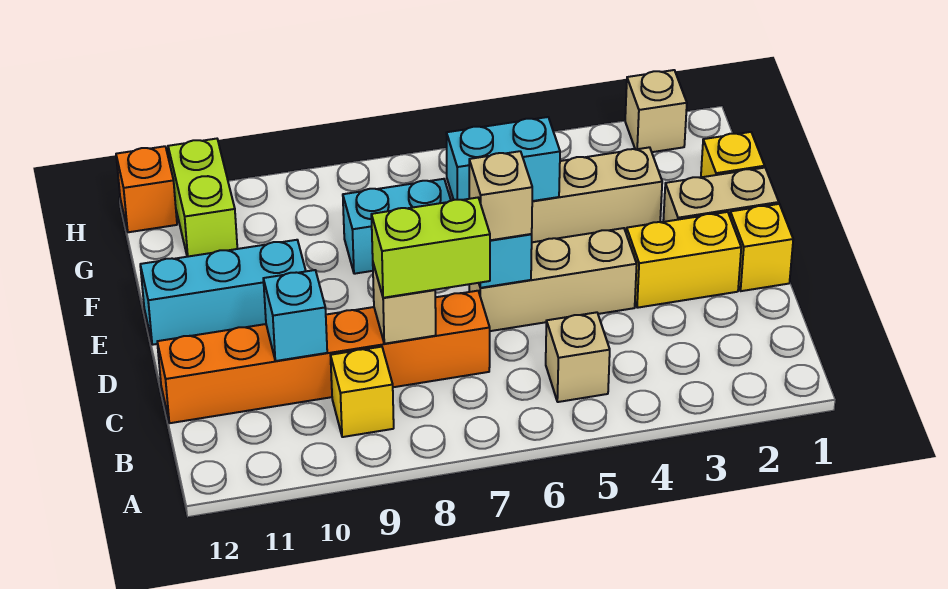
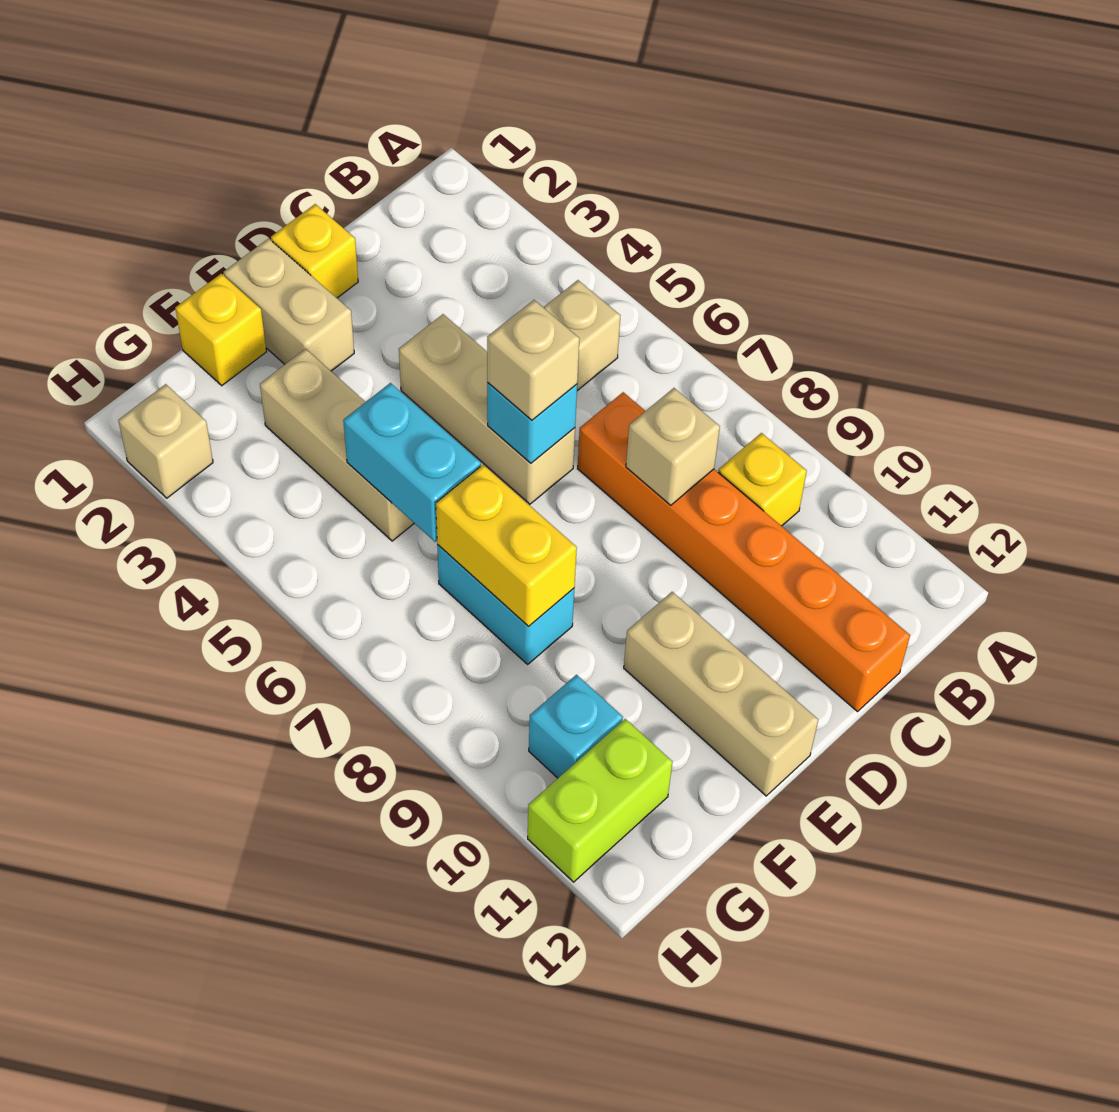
lime 1x2 brick [371,198,490,298] -> none
cyan 1x1 brick [263,270,327,361] -> cyan 1x1 brick moved to [529,675,623,778]
yellow 1x2 brick [626,212,741,308] -> yellow 1x2 brick moved to [436,465,577,627]
cyan 1x3 brick [140,240,306,345] -> tan 1x3 brick [624,592,818,796]
orange 1x1 brick [116,146,177,232] -> none

